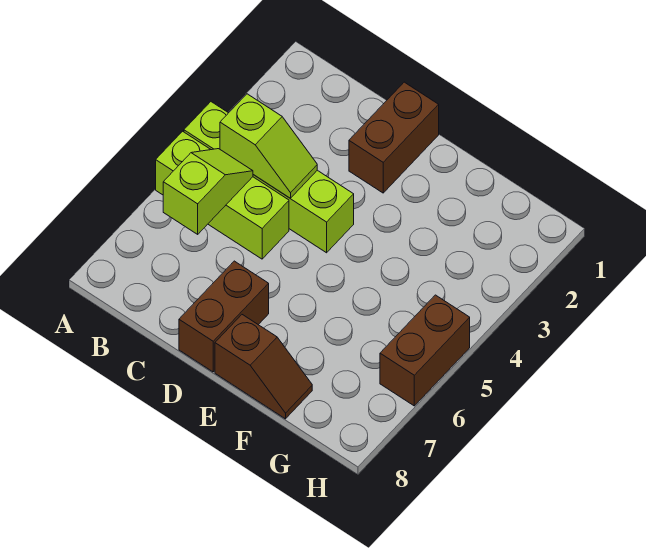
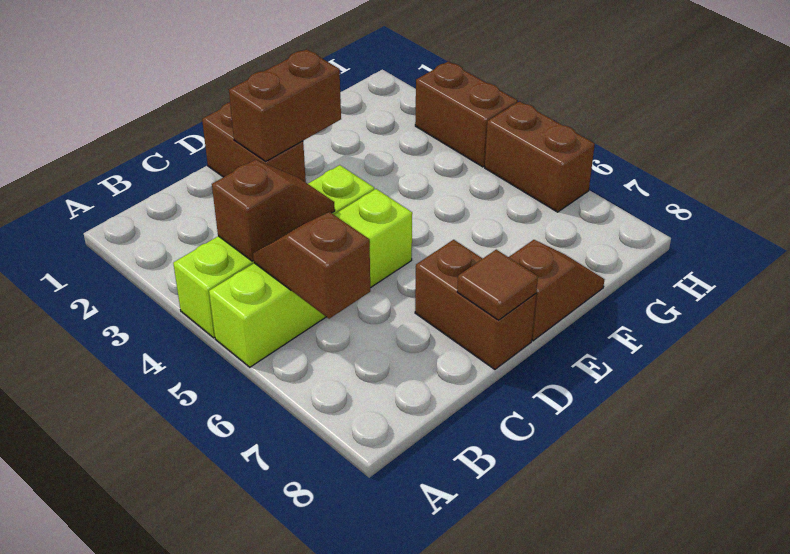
lime 1x3 brick [156,131,289,259] -> lime 1x4 brick [209,189,412,367]
lime 1x2 slope [220,94,317,198] -> brown 1x2 slope [212,160,335,261]
lime 1x2 slope [163,149,253,234] -> brown 1x2 slope [253,212,370,319]
none -> brown 1x2 brick [229,49,341,162]
none -> brown 1x1 tile [457,250,538,320]
none -> brown 1x2 brick [415,62,518,167]

